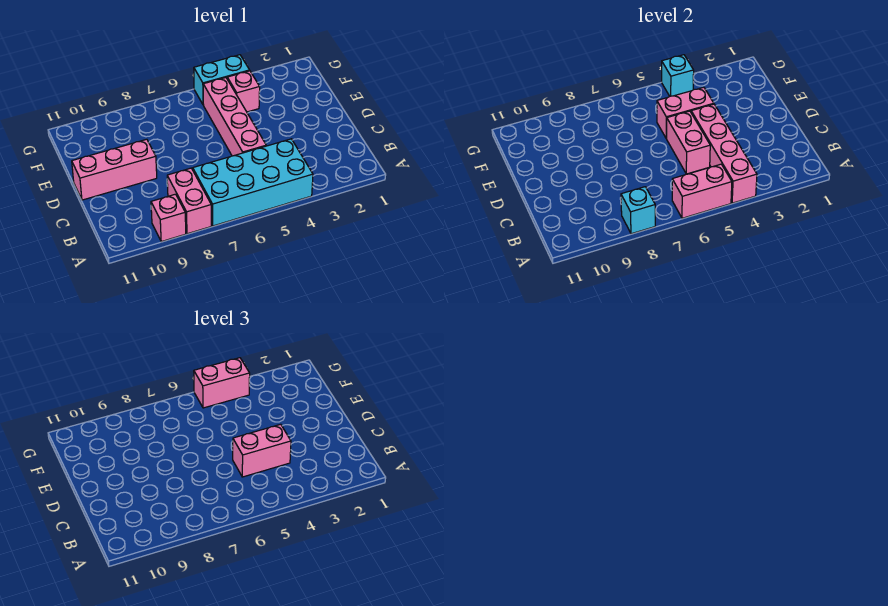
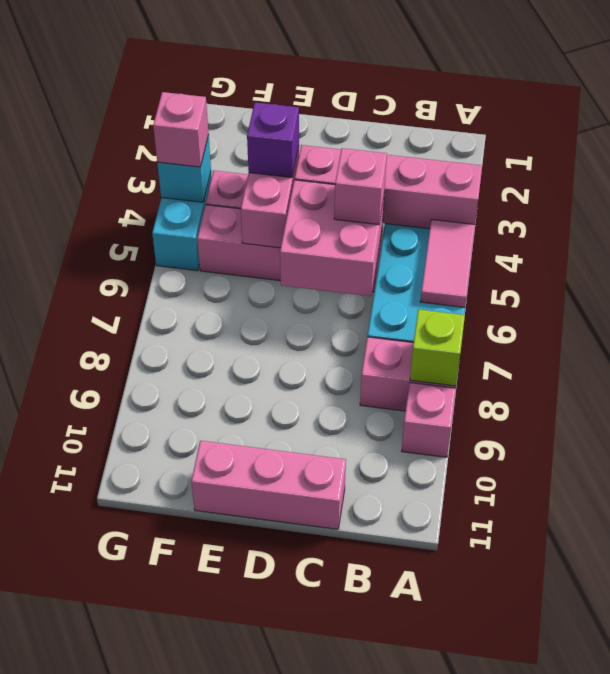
pink 1x2 brick [672,164,732,218] -> pink 1x2 tile [420,220,475,307]
cyan 1x1 brick [621,187,655,234] -> lime 1x1 brick [410,309,465,386]
pink 1x2 brick [233,424,291,477] -> pink 1x1 brick [334,148,387,225]
pink 1x2 brick [667,111,710,174] -> pink 2x2 brick [280,180,385,296]
pink 1x3 brick [72,139,157,200] -> pink 1x3 brick turned to [191,441,346,529]
none -> purple 1x1 brick [247,102,299,178]
pink 1x2 brick [194,358,250,408] -> pink 1x1 brick [153,92,209,167]

